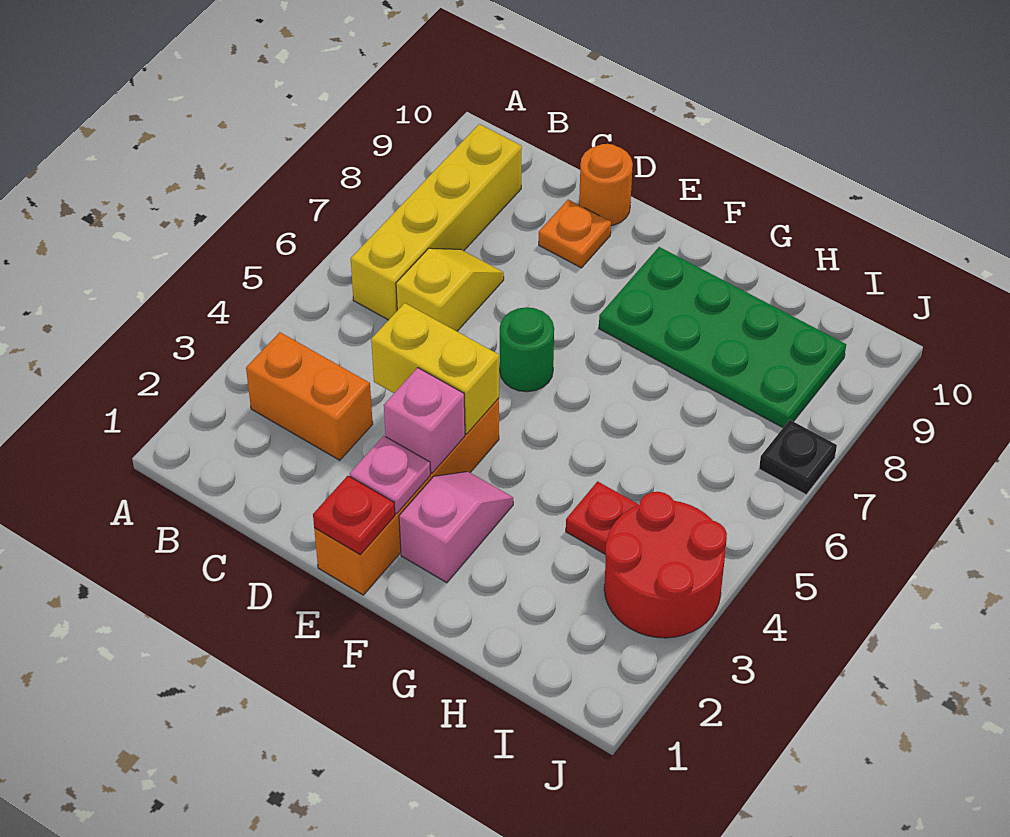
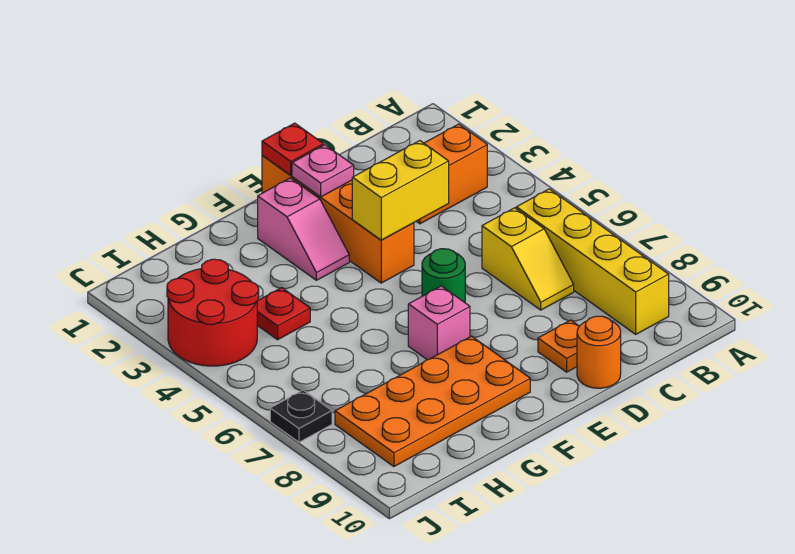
pink 1x1 brick [384,368,465,473] -> pink 1x1 brick moved to [408,286,470,360]
green 2x4 plate [599,247,846,428] -> orange 2x4 plate [335,336,530,467]

